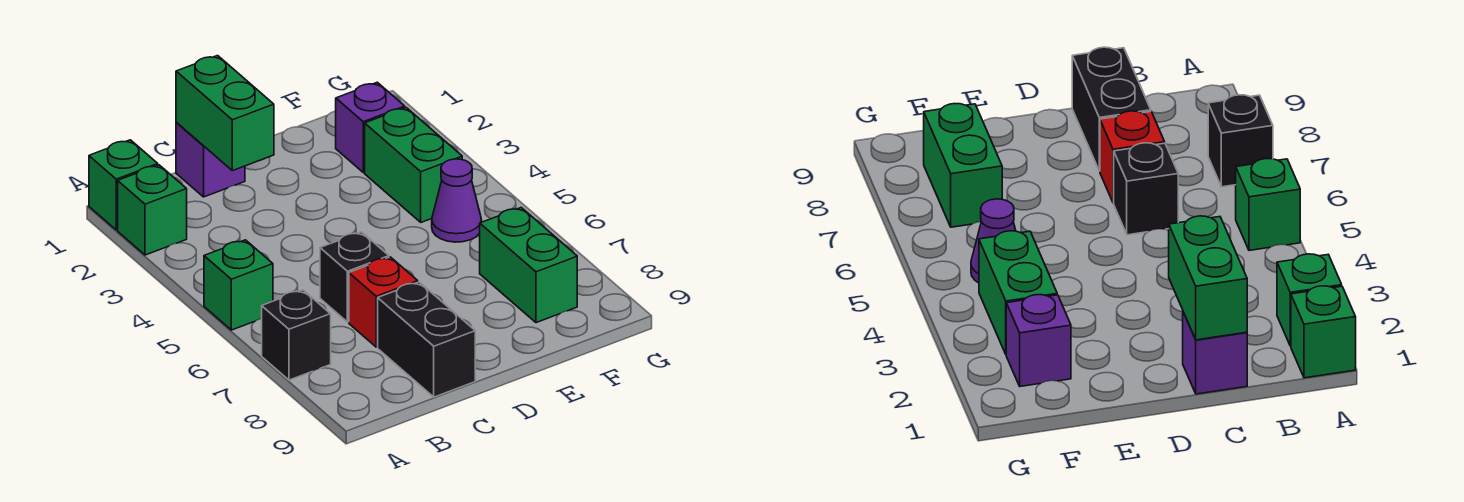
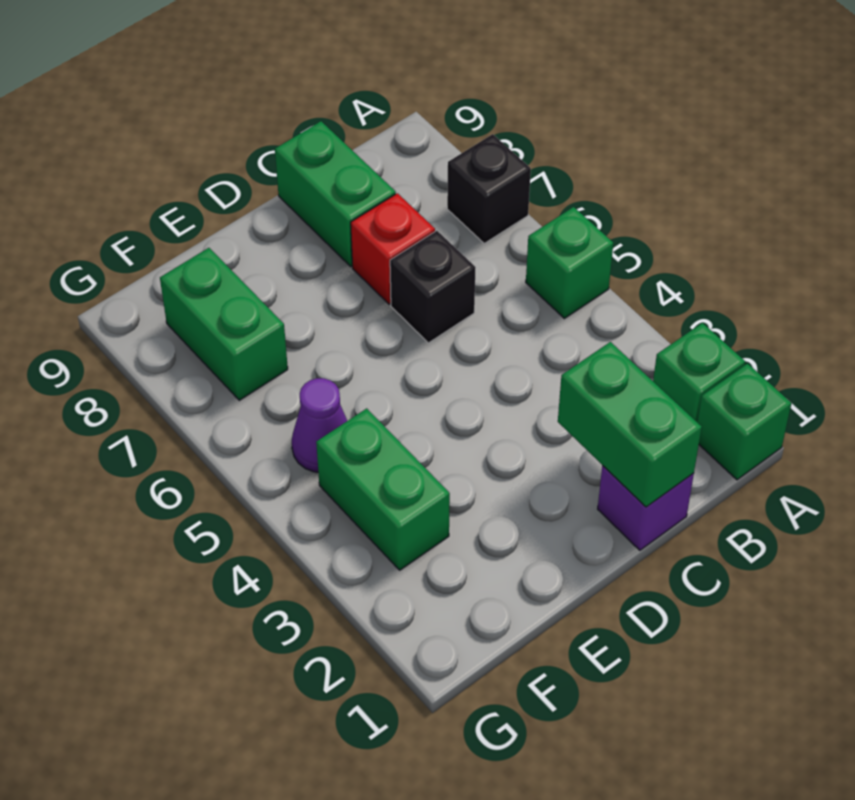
black 1x2 brick [378,282,475,397] -> green 1x2 brick [275,121,396,267]
purple 1x1 brick [336,82,405,172] -> none

